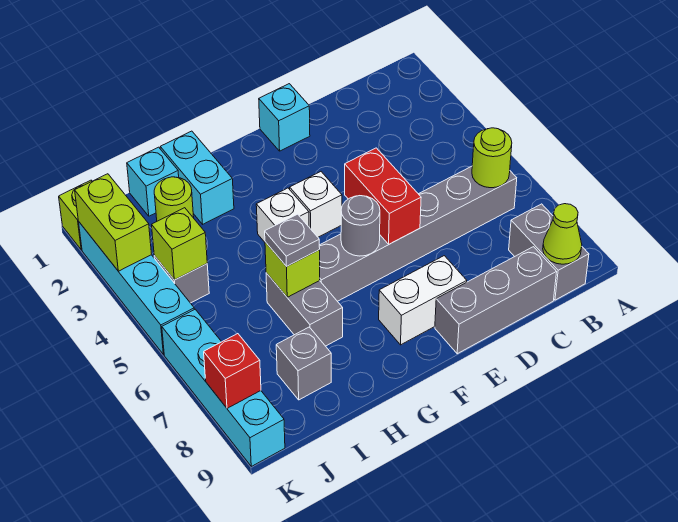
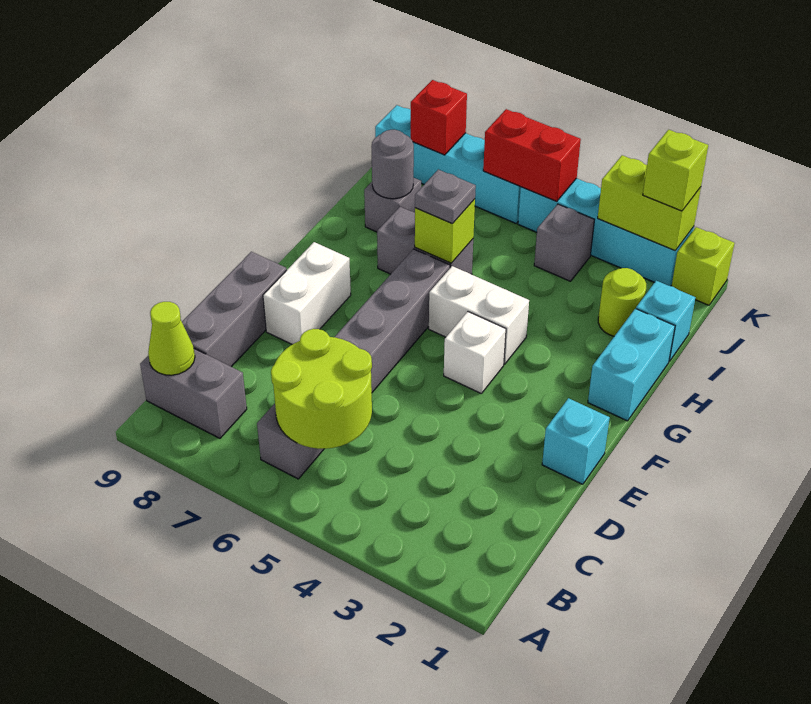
lime 1x1 round brick [472,128,512,188] -> lime 2x2 round brick [271,329,372,449]
red 1x2 brick [345,148,421,244] -> red 1x2 brick moved to [483,109,581,201]
grey 1x1 round brick [341,196,380,256] -> grey 1x1 round brick moved to [372,130,414,199]
white 1x1 brick [256,188,309,242] -> white 1x2 brick [429,266,529,364]
cyan 1x2 brick [160,131,234,224] -> cyan 1x2 brick turned to [588,309,675,421]
lime 1x1 brick [152,208,207,280] -> lime 1x1 brick moved to [643,130,708,211]

